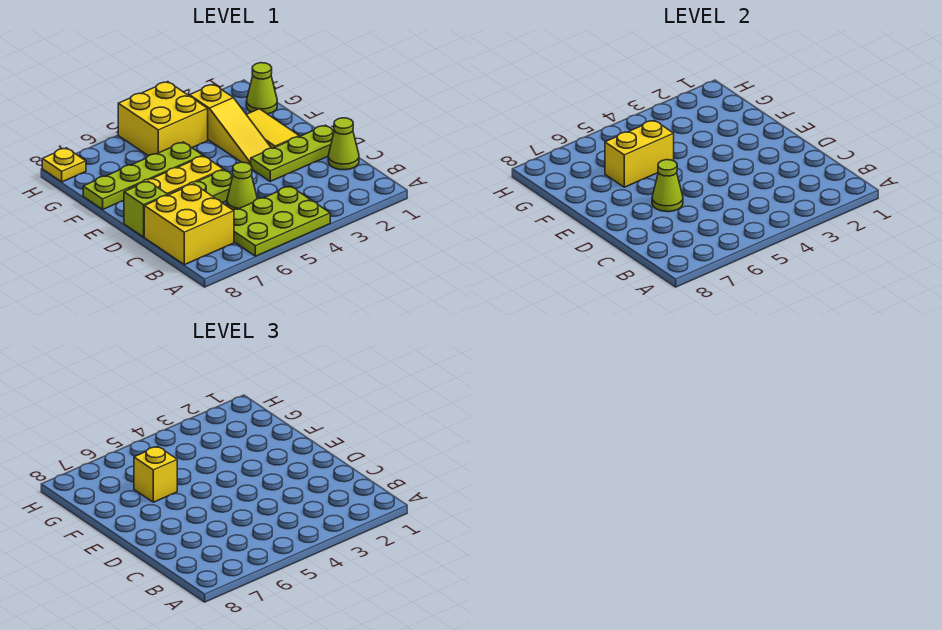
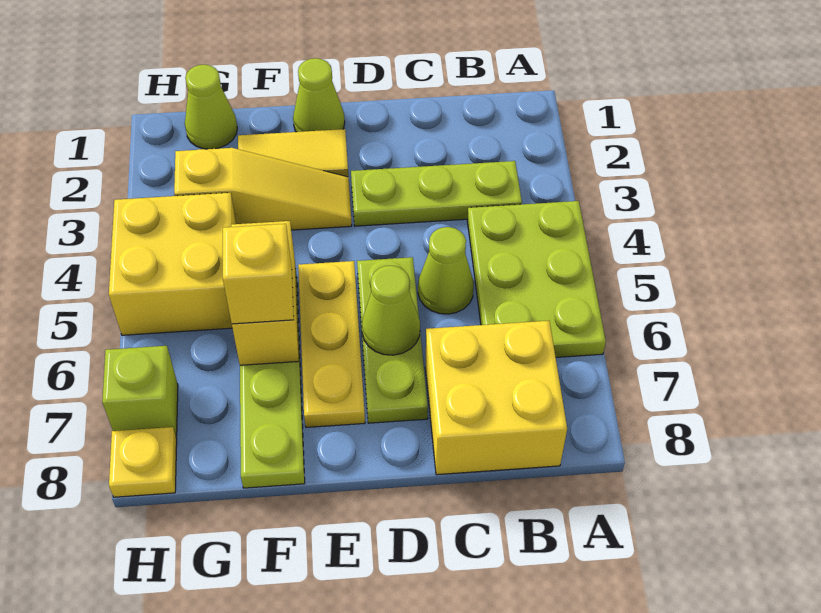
lime 1x1 cone [328,118,359,170] -> lime 1x1 cone moved to [293,58,345,132]
lime 1x3 plate [251,125,334,181] -> lime 1x3 plate turned to [351,161,522,226]
lime 1x1 brick [124,181,168,237] -> lime 1x1 brick moved to [102,346,178,436]

